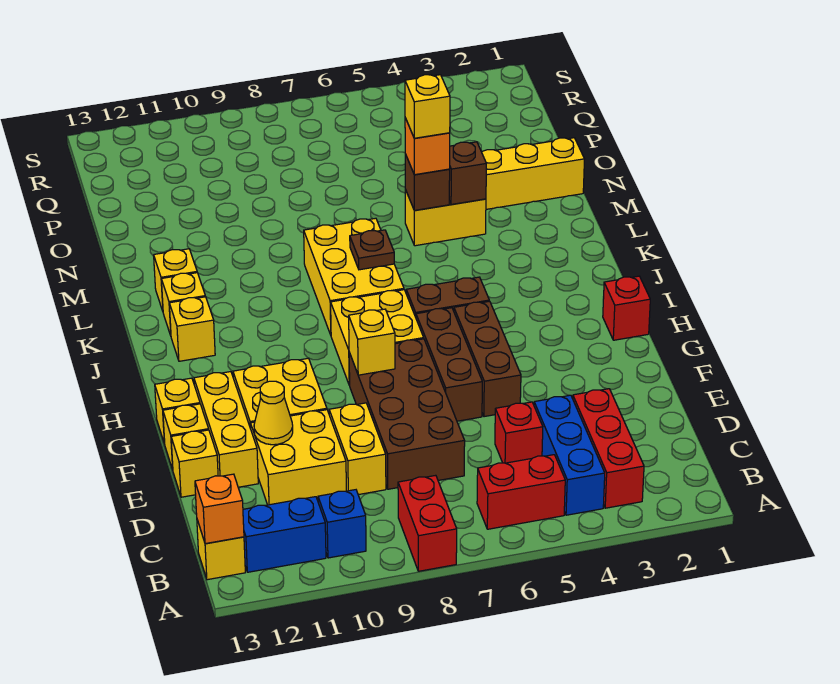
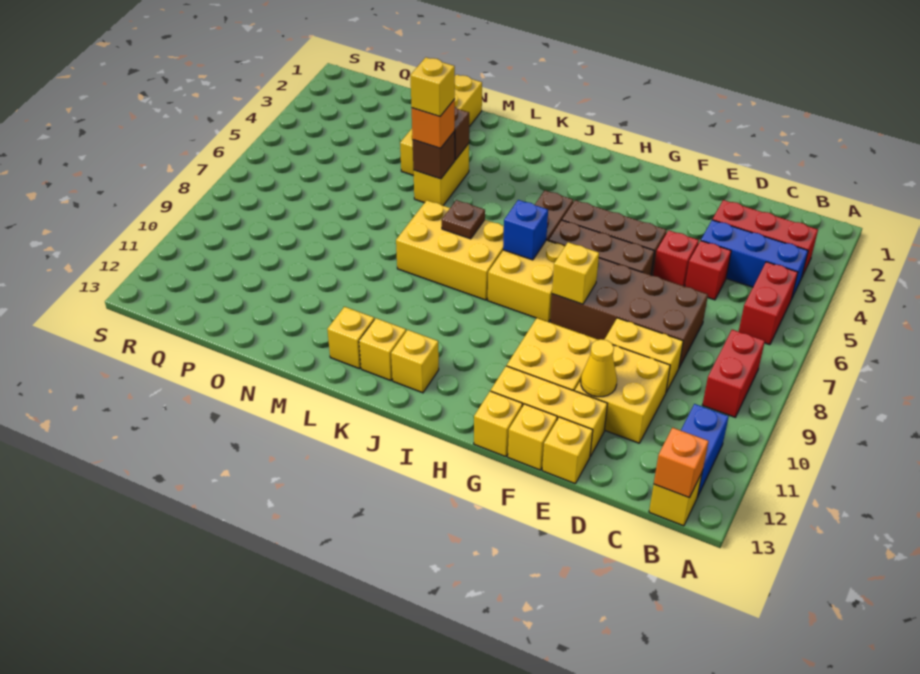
red 1x2 brick [398,475,457,571] -> red 1x2 brick turned to [703,330,765,417]
blue 1x1 brick [318,490,366,558] -> blue 1x1 brick moved to [503,200,548,260]
red 1x1 brick [603,276,650,340] -> red 1x1 brick moved to [653,230,699,286]

